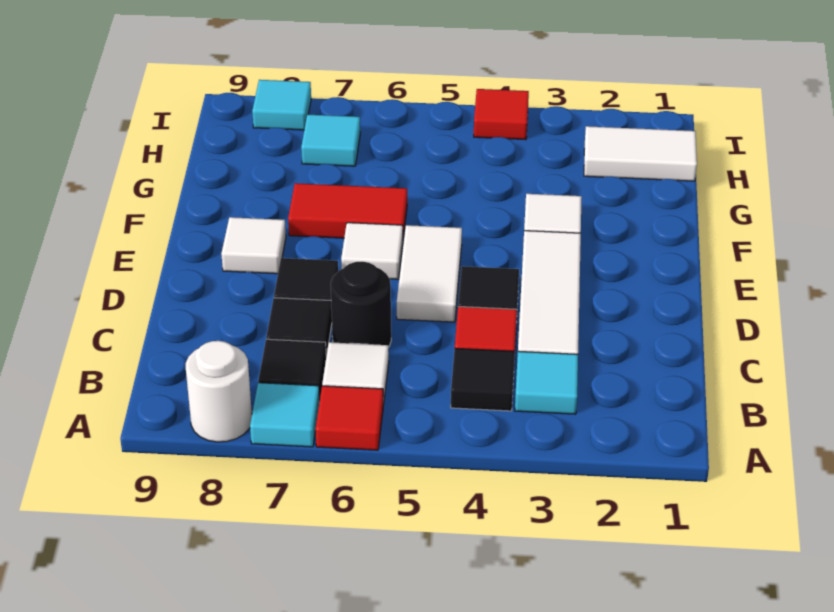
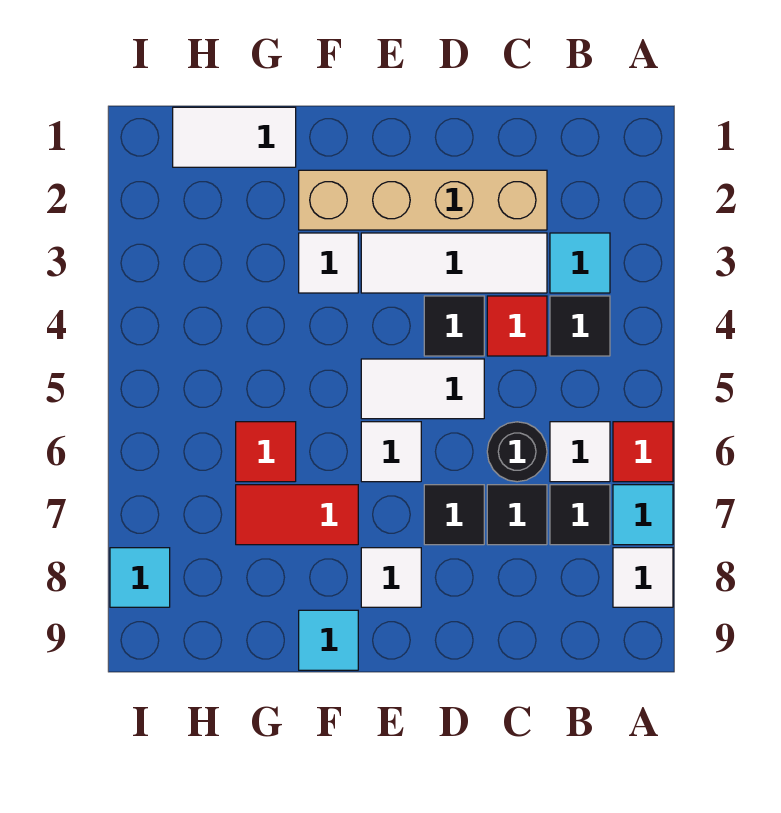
white 1x1 round brick [186,341,252,442] -> white 1x1 tile [613,548,673,607]
none -> tan 1x4 brick [299,170,547,230]
red 1x2 tile [288,183,407,238] -> red 1x2 tile turned to [236,485,358,545]
white 1x2 tile [584,126,697,181] -> white 1x2 tile turned to [173,107,296,167]
cyan 1x1 tile [301,115,360,166] -> cyan 1x1 tile moved to [299,610,358,670]
red 1x1 tile [474,89,529,140] -> red 1x1 tile moved to [236,422,296,482]

